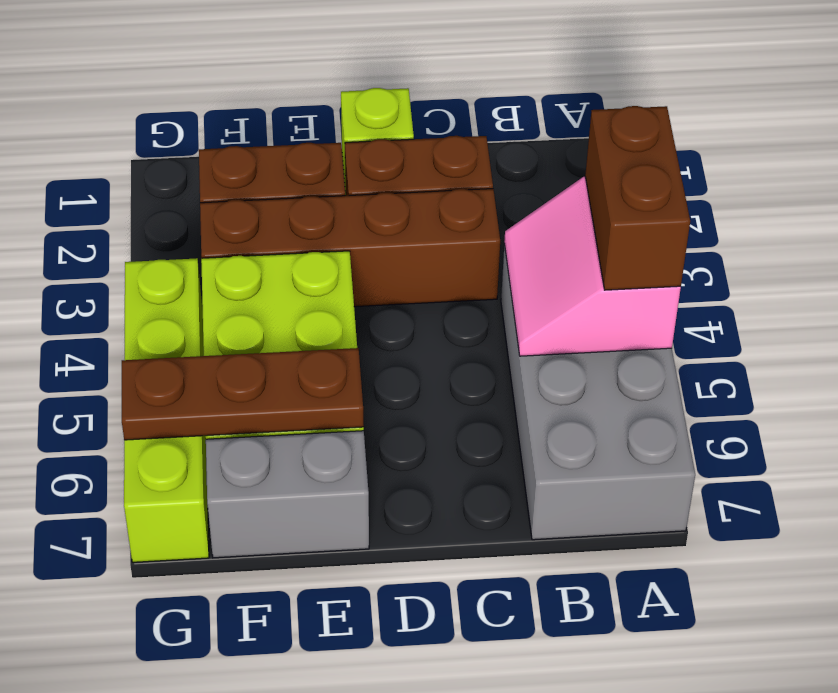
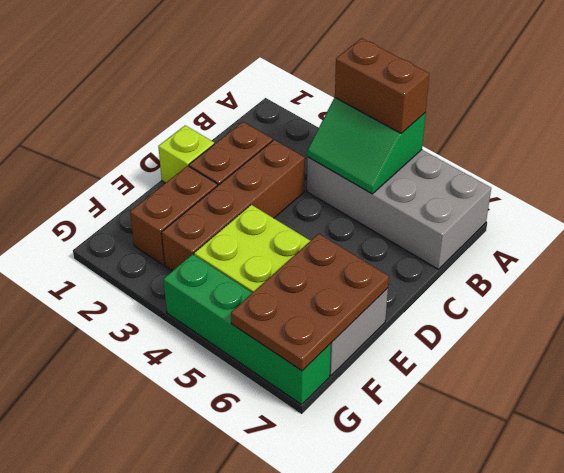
pink 2x2 slope [504,177,681,356] -> green 2x2 slope [307,98,426,194]
brown 1x3 plate [122,348,364,440] -> brown 2x3 plate [231,234,389,371]
lime 1x4 brick [124,258,209,562] -> green 1x4 brick [163,254,331,405]

